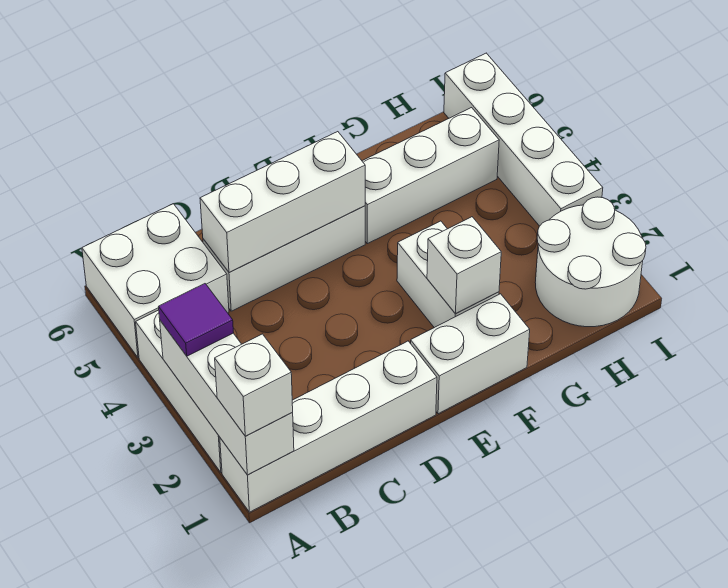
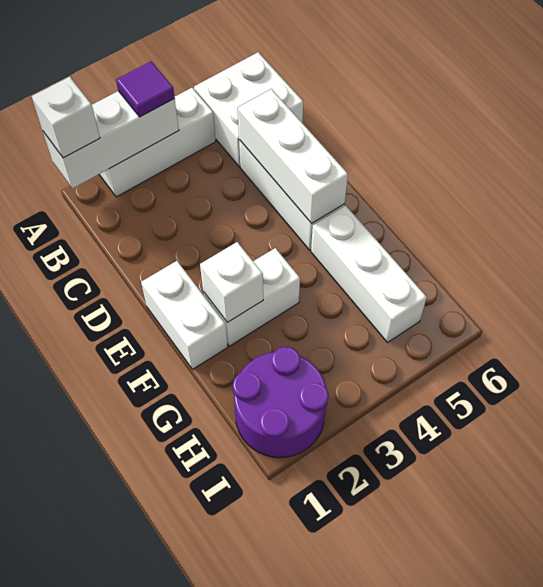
white 1x4 brick [220,341,437,512] -> none
white 2x2 round brick [535,197,646,327] -> purple 2x2 round brick [233,347,329,458]
white 1x4 brick [444,53,603,226] -> none

